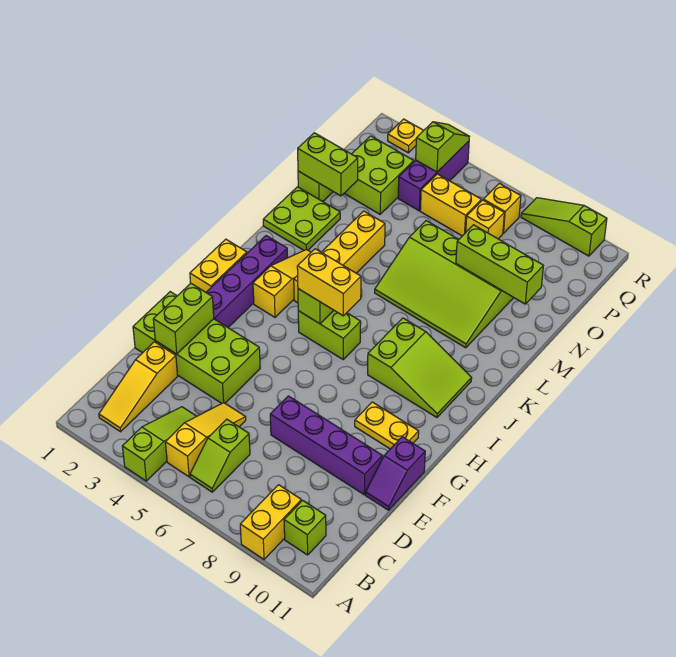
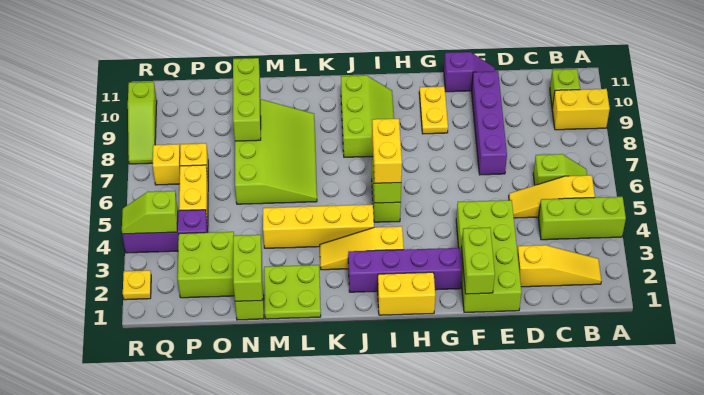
lime 1x3 slope [122,407,197,481] -> lime 1x3 brick [538,197,626,240]
lime 1x2 brick [153,284,214,354] -> lime 1x2 brick turned to [462,227,495,294]
lime 2x3 slope [368,318,472,417] -> lime 2x3 slope turned to [341,75,394,157]

